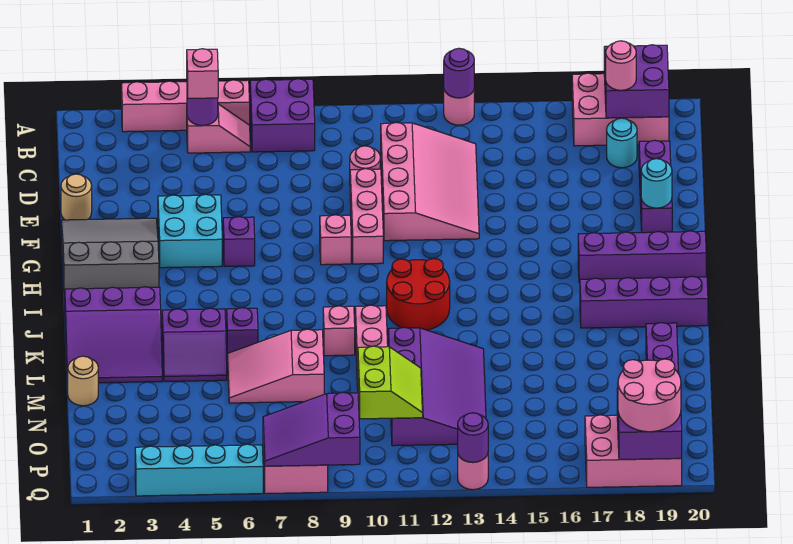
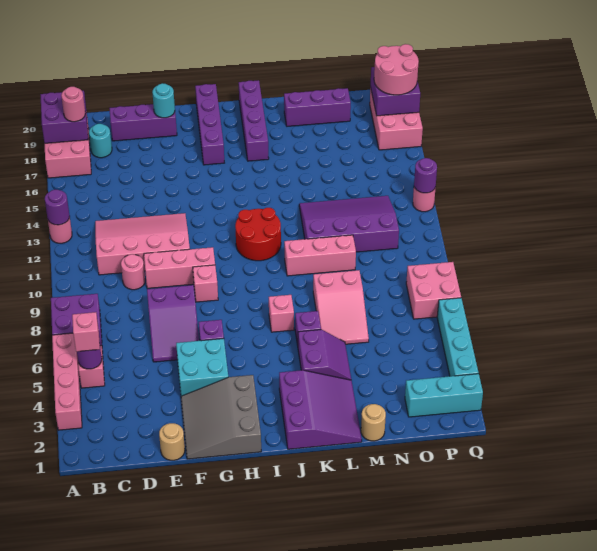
pink 1x1 brick [323,306,355,356] -> pink 1x1 brick moved to [269,295,294,332]
lime 2x2 slope [358,346,423,419] -> none
none -> cyan 1x3 brick [405,374,483,417]
purple 2x3 slope [263,392,360,466] -> purple 2x3 slope moved to [147,285,199,362]

